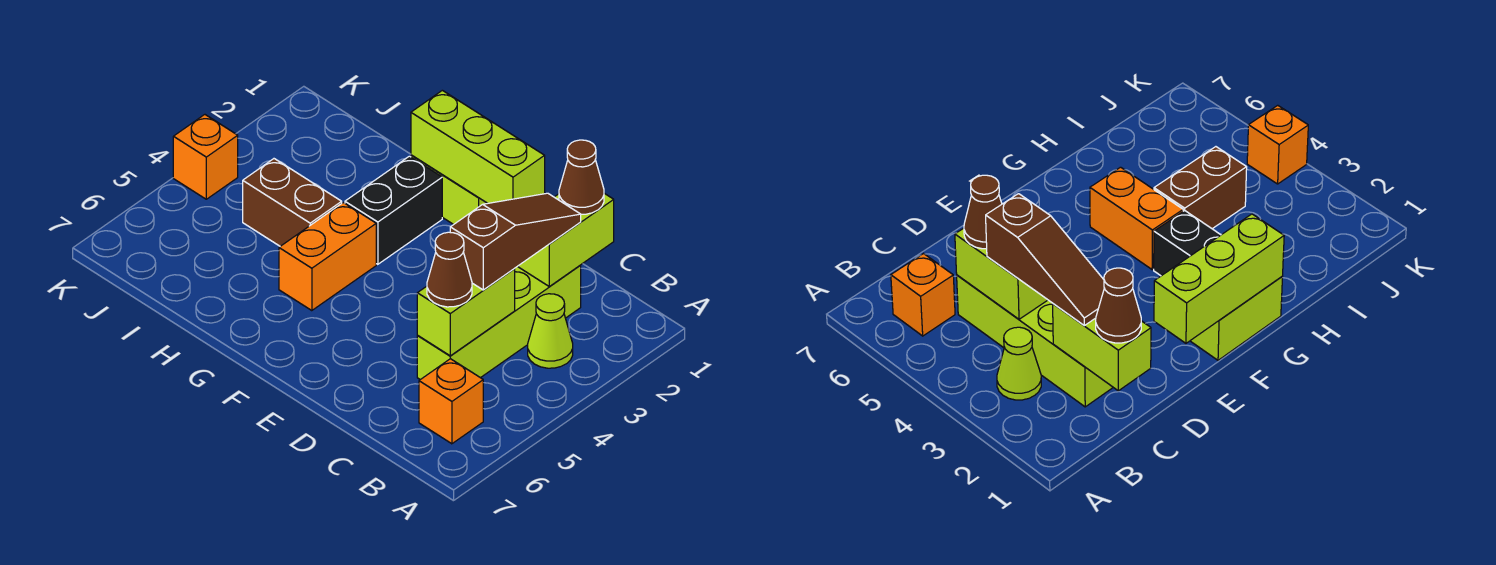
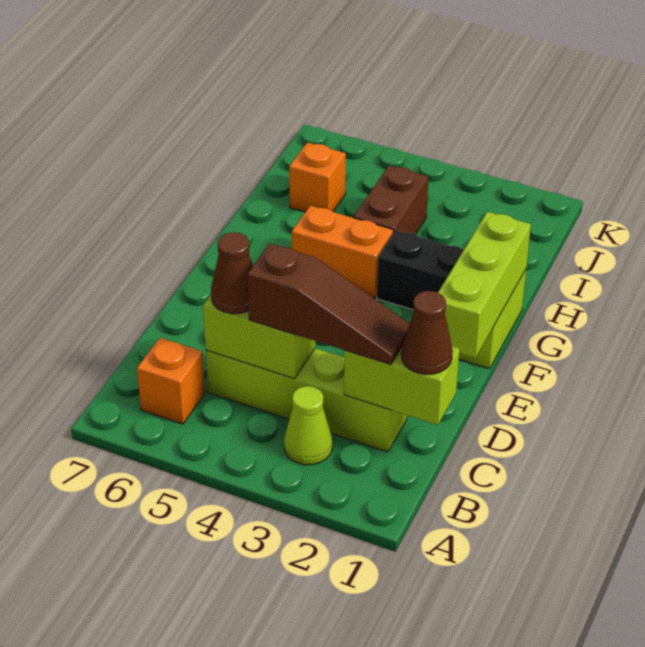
orange 1x1 brick [173,115,238,199] -> orange 1x1 brick moved to [289,143,346,212]

